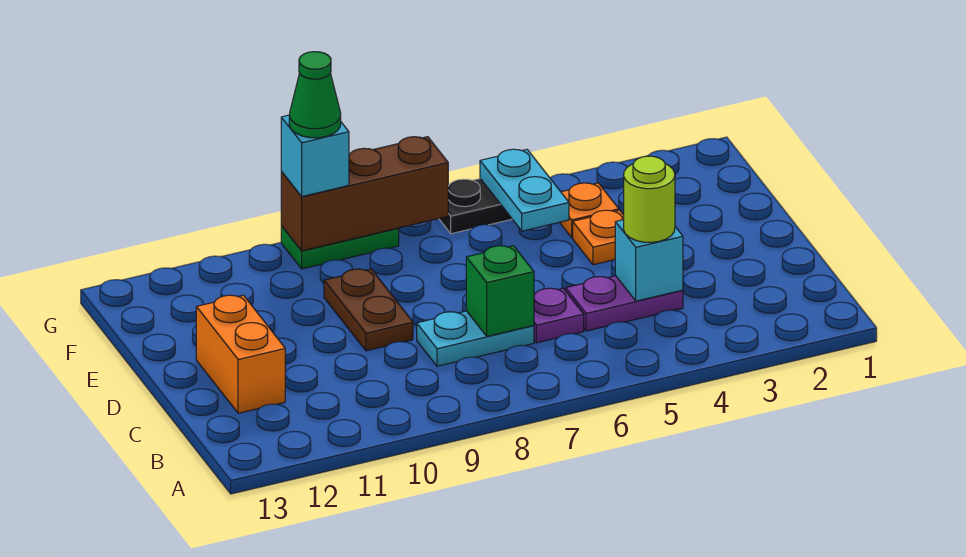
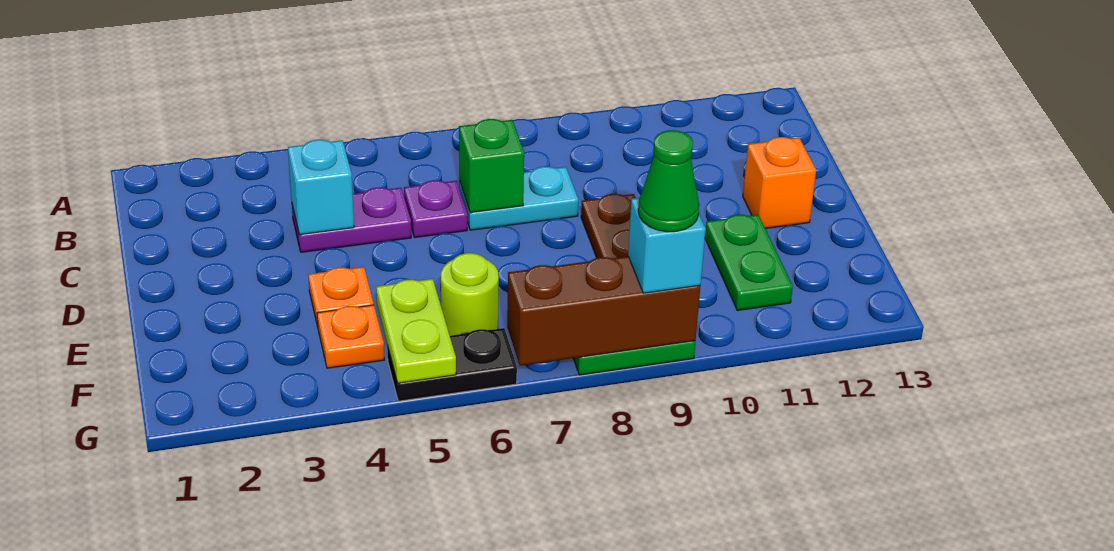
lime 1x1 round brick [624,156,675,242] -> lime 1x1 round brick moved to [440,253,499,336]
orange 1x2 brick [196,295,285,413] -> orange 1x1 brick [743,137,816,229]
none -> green 1x2 plate [705,215,793,310]
cyan 1x2 plate [480,149,569,231] -> lime 1x2 plate [376,279,456,383]

